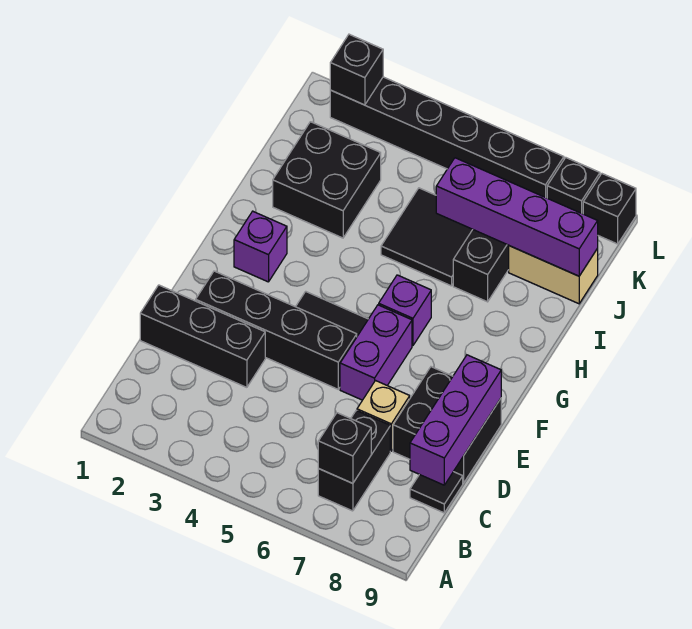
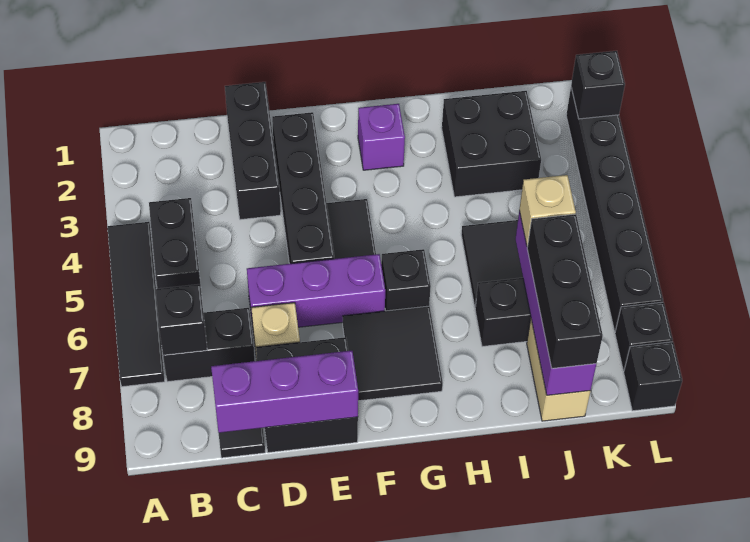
none -> black 1x4 tile [108,222,165,387]
none -> black 1x2 brick [149,198,202,296]
purple 1x2 brick [340,305,412,400] -> purple 1x3 brick [247,254,385,327]
none -> black 2x2 tile [343,306,443,401]
purple 1x1 brick [379,275,431,346] -> black 1x1 brick [381,249,431,311]
none -> tan 1x1 brick [519,175,576,247]
none -> black 1x3 brick [527,214,603,368]

